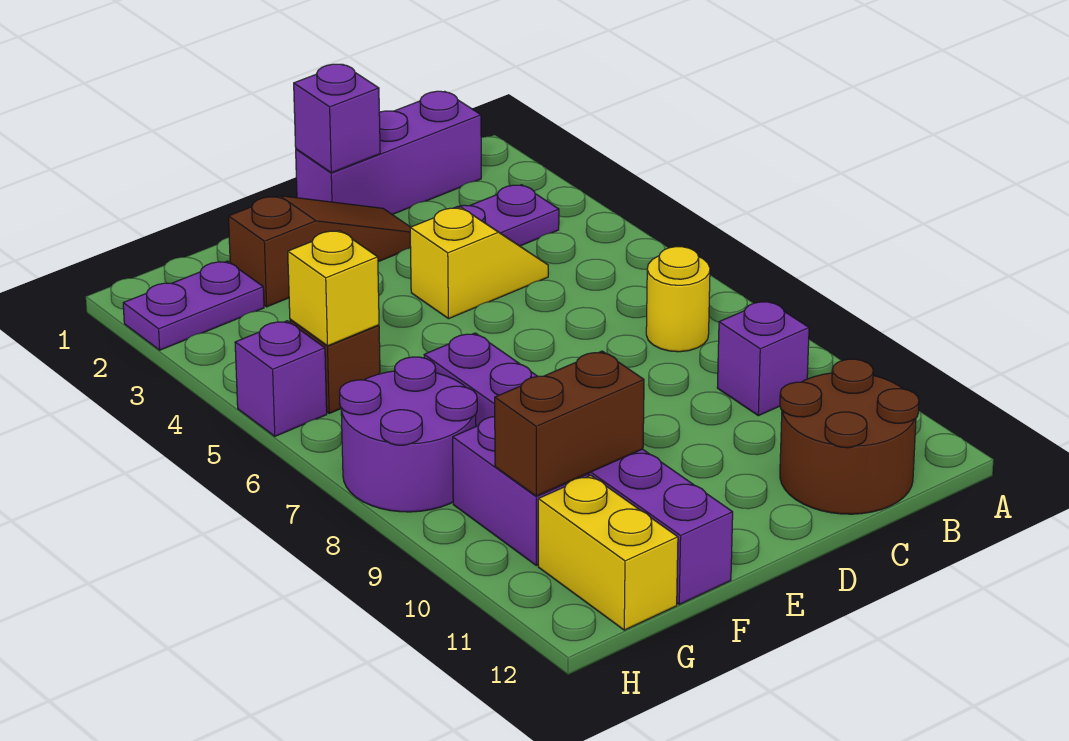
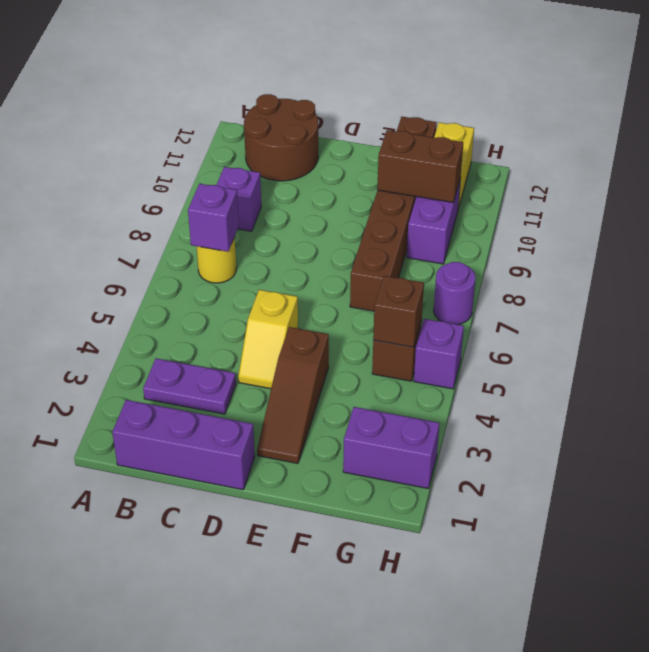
yellow 1x2 slope [410,207,548,319] -> yellow 1x2 slope turned to [238,290,298,389]
purple 1x1 brick [294,64,380,173] -> purple 1x1 brick moved to [188,184,239,252]
brown 1x3 slope [228,196,411,307] -> brown 1x3 slope turned to [257,327,329,463]
purple 1x6 brick [424,333,733,604] -> brown 1x6 brick [350,117,437,311]
purple 1x2 plate [123,261,264,350] -> purple 1x2 brick [343,407,439,489]
yellow 1x1 brick [288,231,379,346] -> brown 1x1 brick [373,276,424,347]
purple 2x2 round brick [339,357,477,512] -> purple 1x1 round brick [434,262,475,325]

